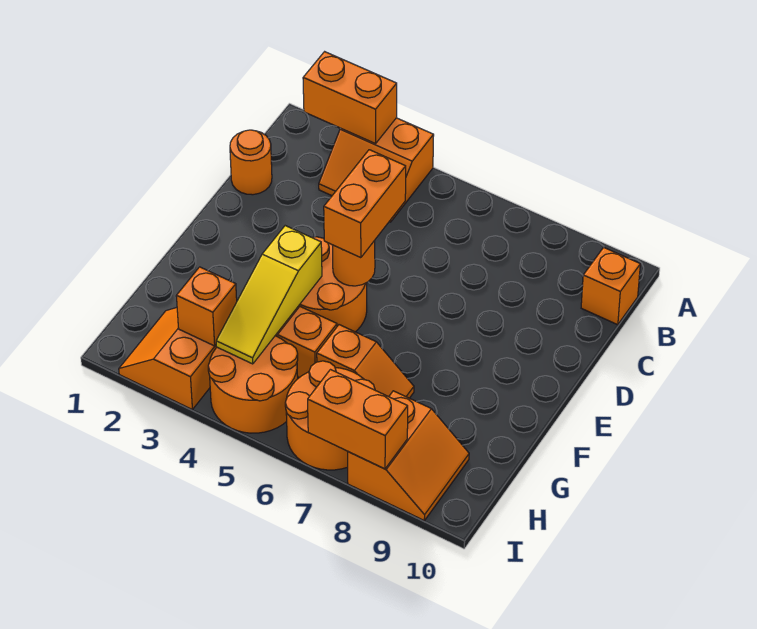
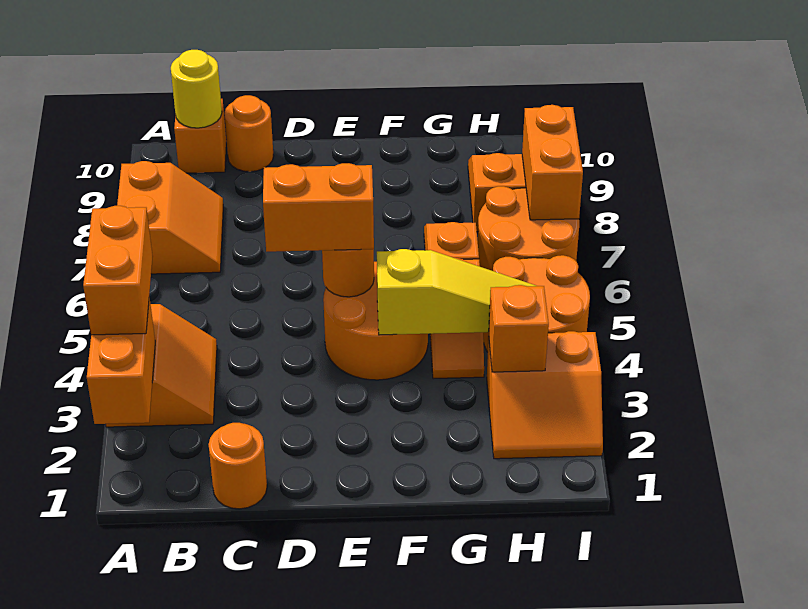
none -> orange 1x2 brick [83,206,153,335]
none -> orange 2x2 slope [117,161,223,274]
none -> yellow 1x1 round brick [171,50,222,128]
none -> orange 1x1 round brick [224,95,273,172]

